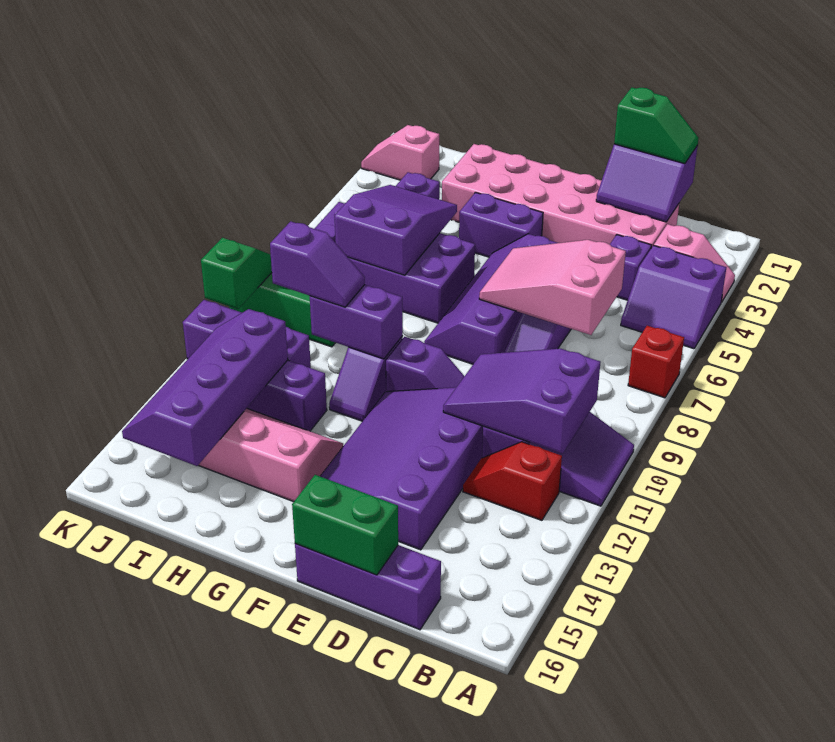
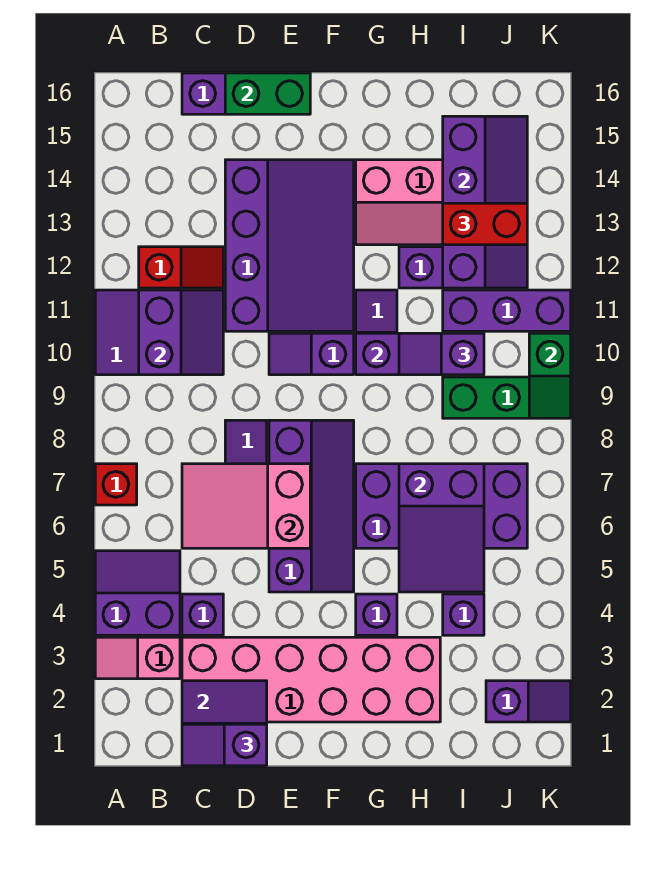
purple 2x3 slope [443,349,600,454] -> purple 2x2 slope [139,290,223,375]
green 1x2 slope [614,87,699,164] -> purple 1x2 slope [182,724,267,766]
pink 2x3 slope [479,240,626,335] -> pink 2x3 slope turned to [182,464,310,548]
purple 1x2 brick [459,192,543,257] -> purple 1x1 brick [356,594,397,635]
none -> red 1x2 brick [443,203,527,245]
pink 1x2 slope [361,125,439,180] -> purple 1x2 slope [486,681,571,722]

